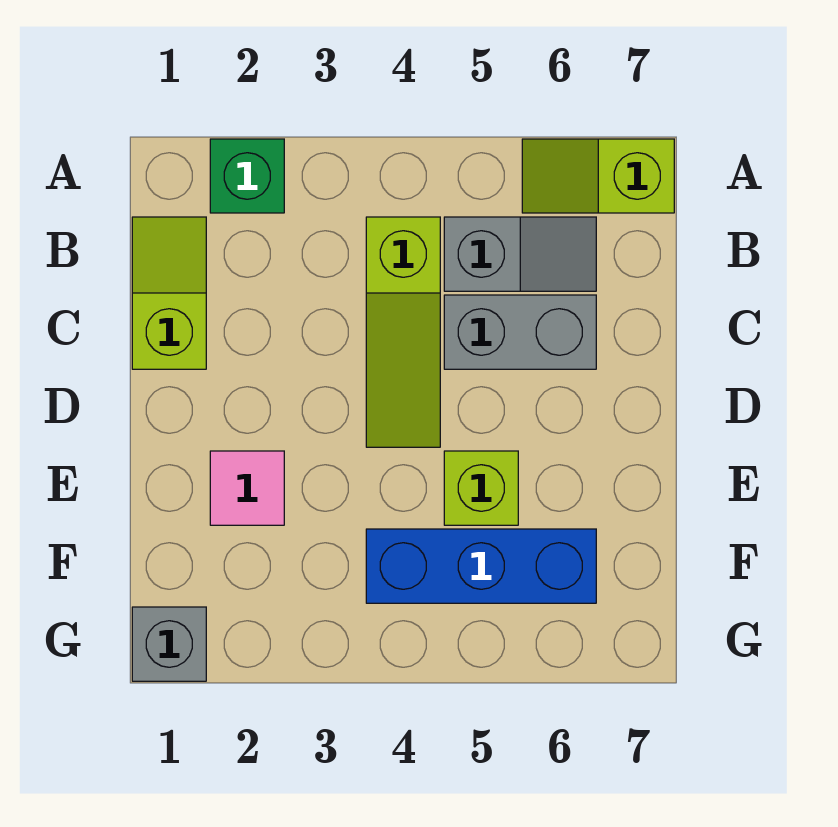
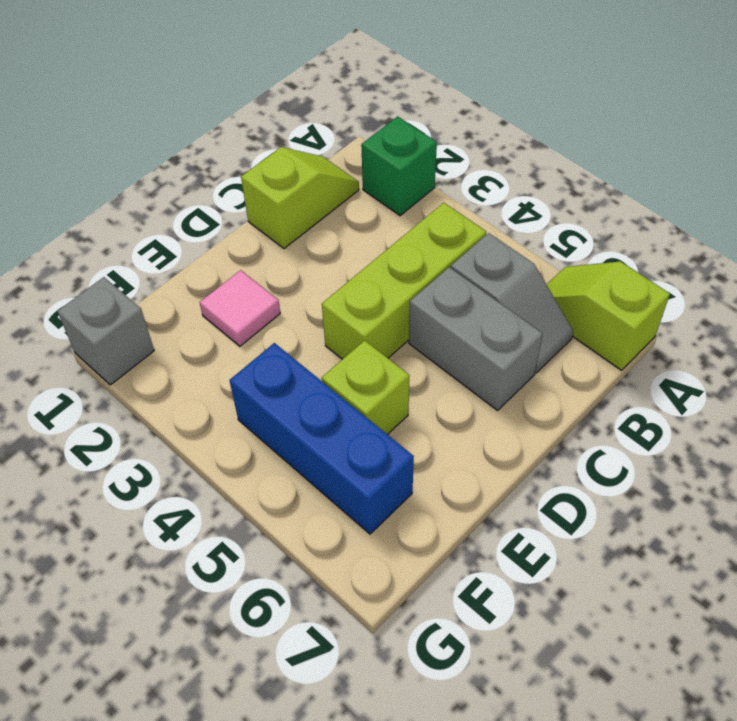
lime 1x3 slope [366,217,440,447] -> lime 1x3 brick [322,203,486,359]

